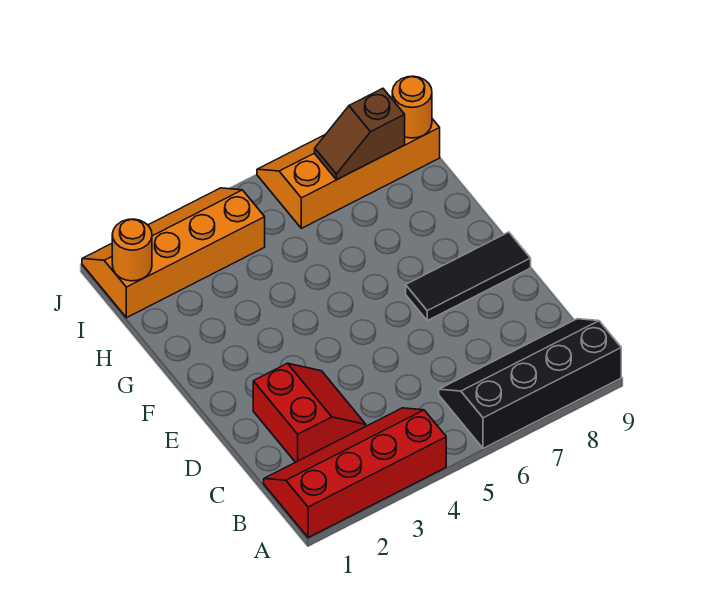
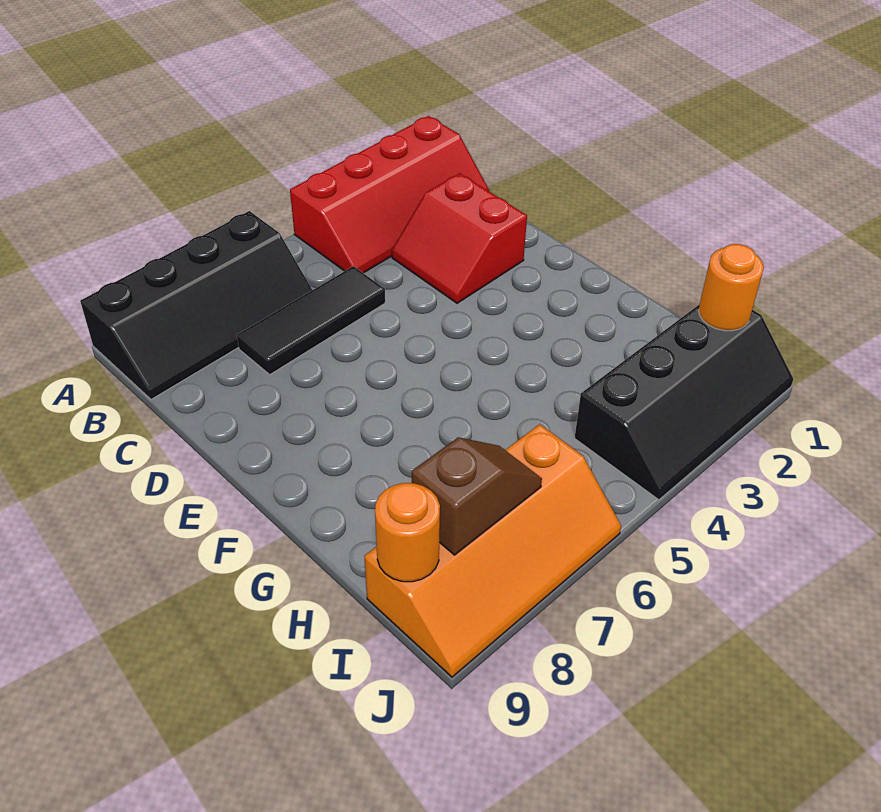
black 1x3 tile [406,232,531,320] -> black 1x3 tile moved to [237,266,385,375]
orange 2x4 slope [82,188,265,318] -> black 2x4 slope [574,304,793,500]

